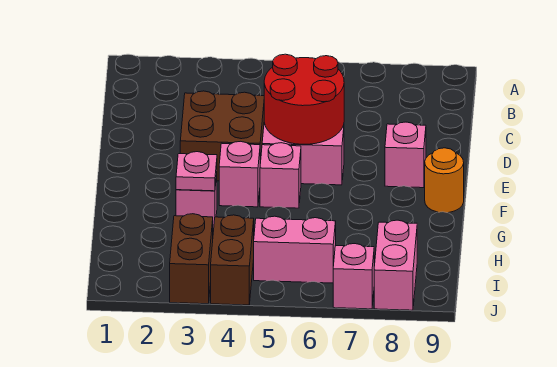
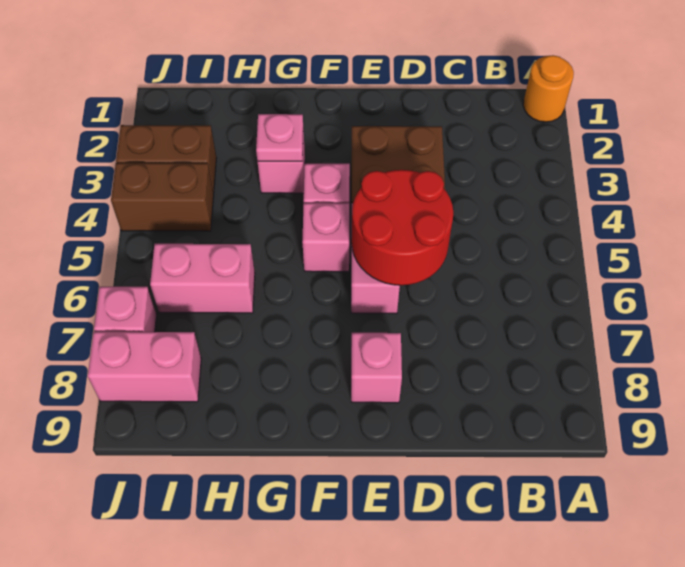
orange 1x1 round brick [425,148,464,213] -> orange 1x1 round brick moved to [523,55,574,122]
pink 1x2 brick [254,216,336,283] -> pink 1x2 brick turned to [150,244,255,313]

